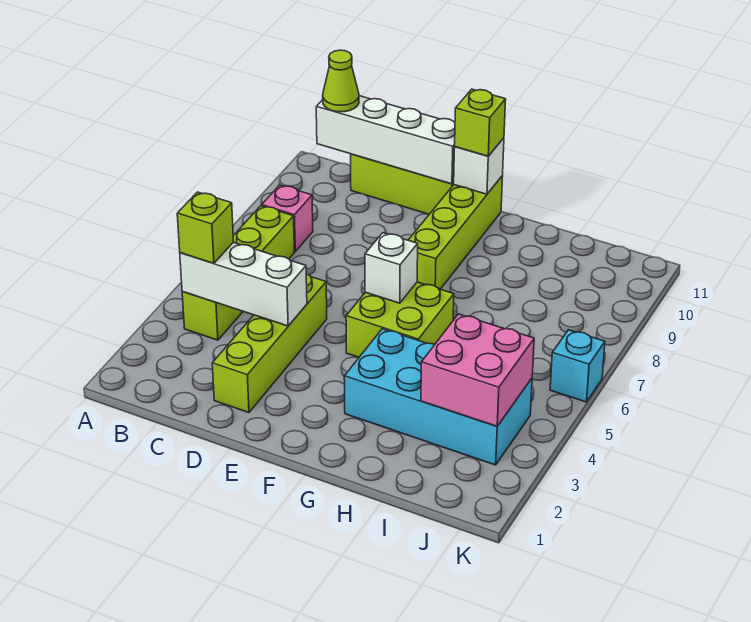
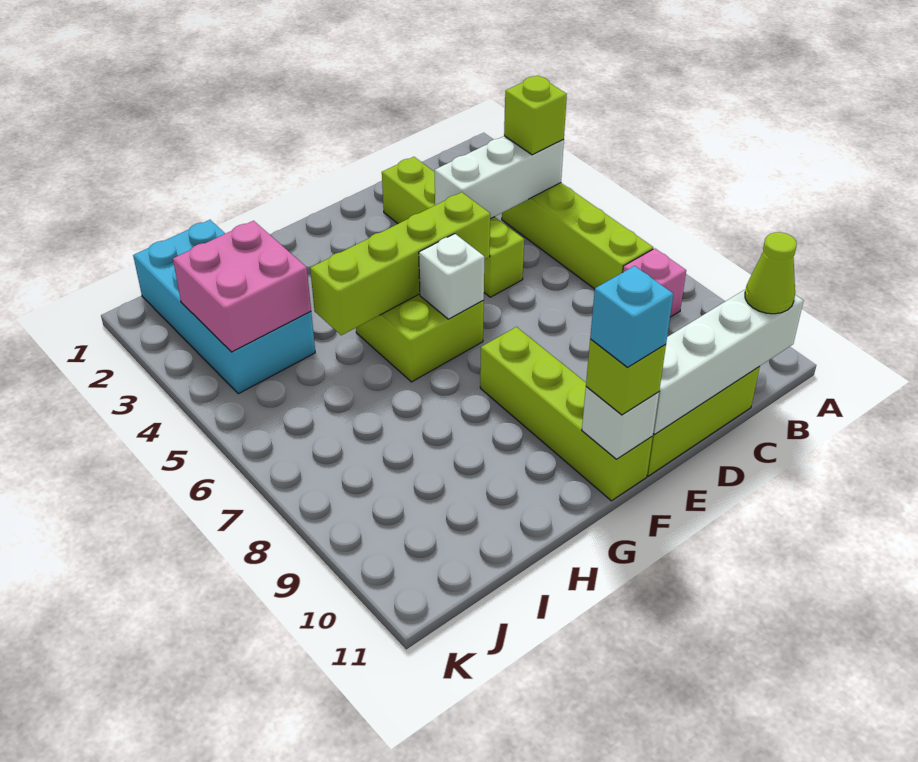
none -> lime 1x4 brick [310,192,490,335]
cyan 2x4 brick [344,329,532,465] -> cyan 2x4 brick turned to [133,220,315,394]
cyan 1x1 brick [550,330,605,402] -> cyan 1x1 brick moved to [590,266,673,367]

